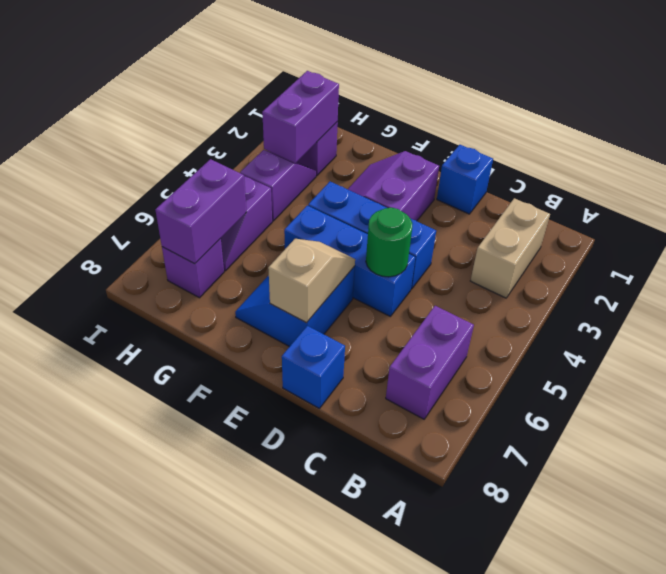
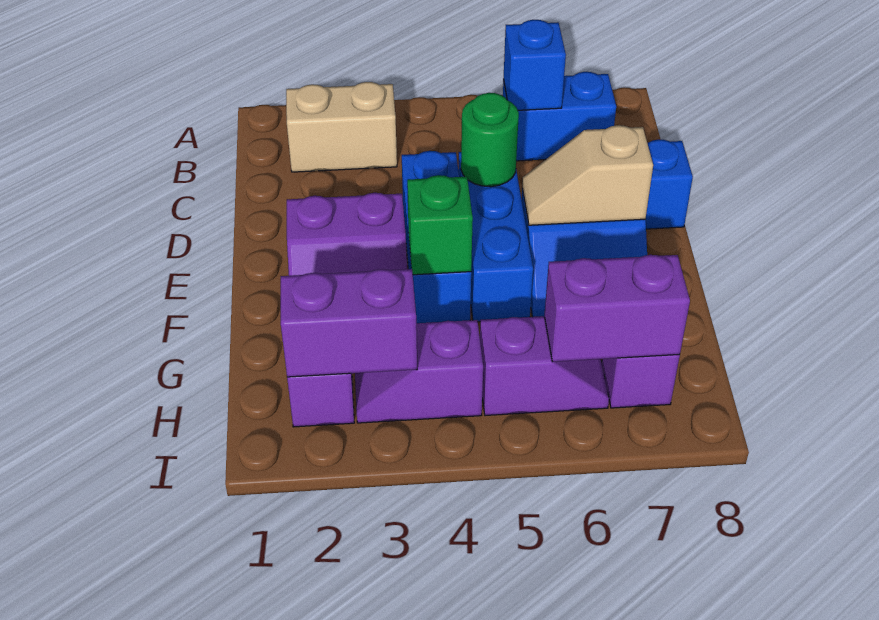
purple 1x2 brick [386,306,474,419] -> blue 1x2 brick [503,72,616,161]
blue 1x1 brick [437,145,493,214] -> blue 1x1 brick moved to [504,20,566,110]
none -> green 1x1 brick [407,175,473,275]

